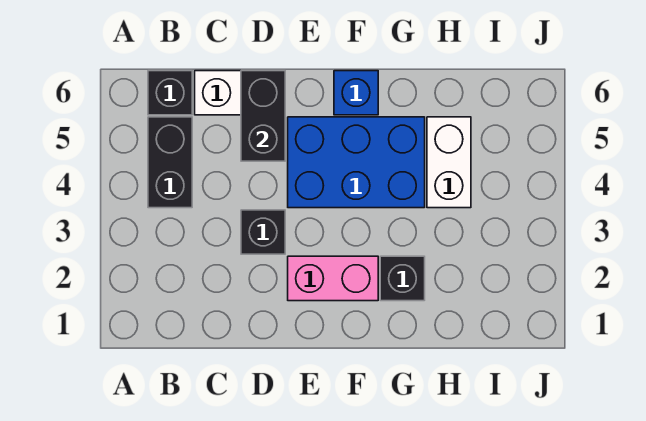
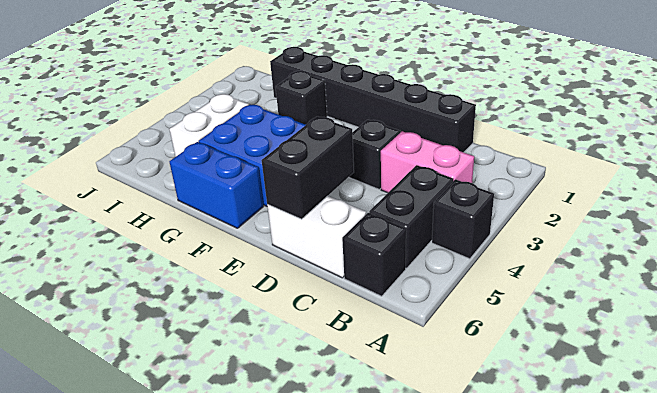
none -> black 1x1 brick [432,179,494,259]
none -> black 1x6 brick [270,47,476,152]
pink 1x2 brick [288,256,378,301] -> pink 1x2 brick moved to [381,131,474,193]
blue 1x1 brick [334,71,378,115] -> blue 1x2 brick [170,142,263,228]

